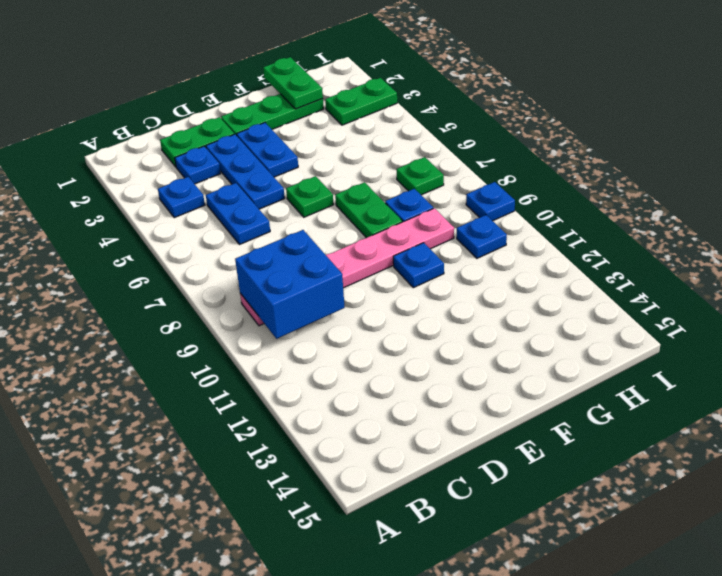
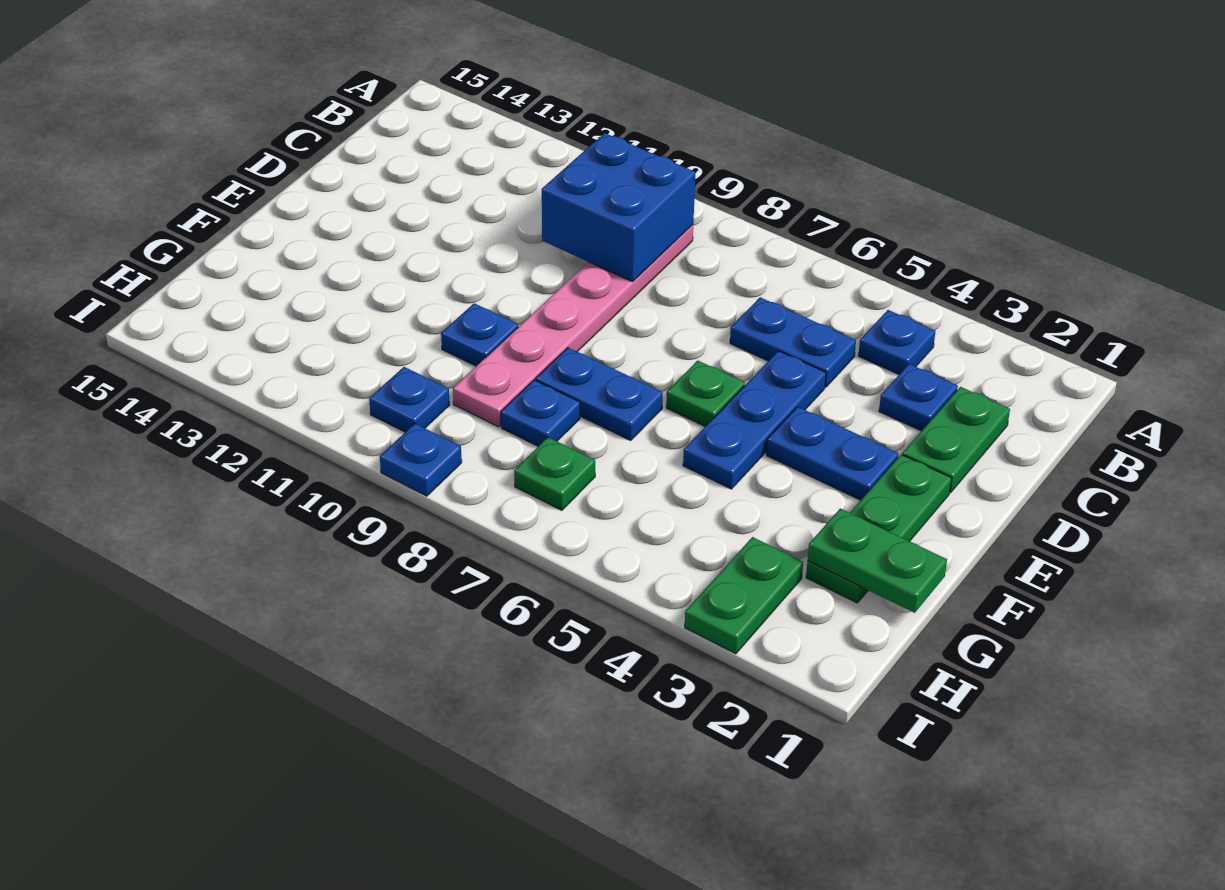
blue 1x3 plate [206,134,285,209] -> blue 1x3 plate turned to [683,351,826,489]
green 1x2 plate [335,182,402,238] -> blue 1x2 plate [536,348,663,440]

